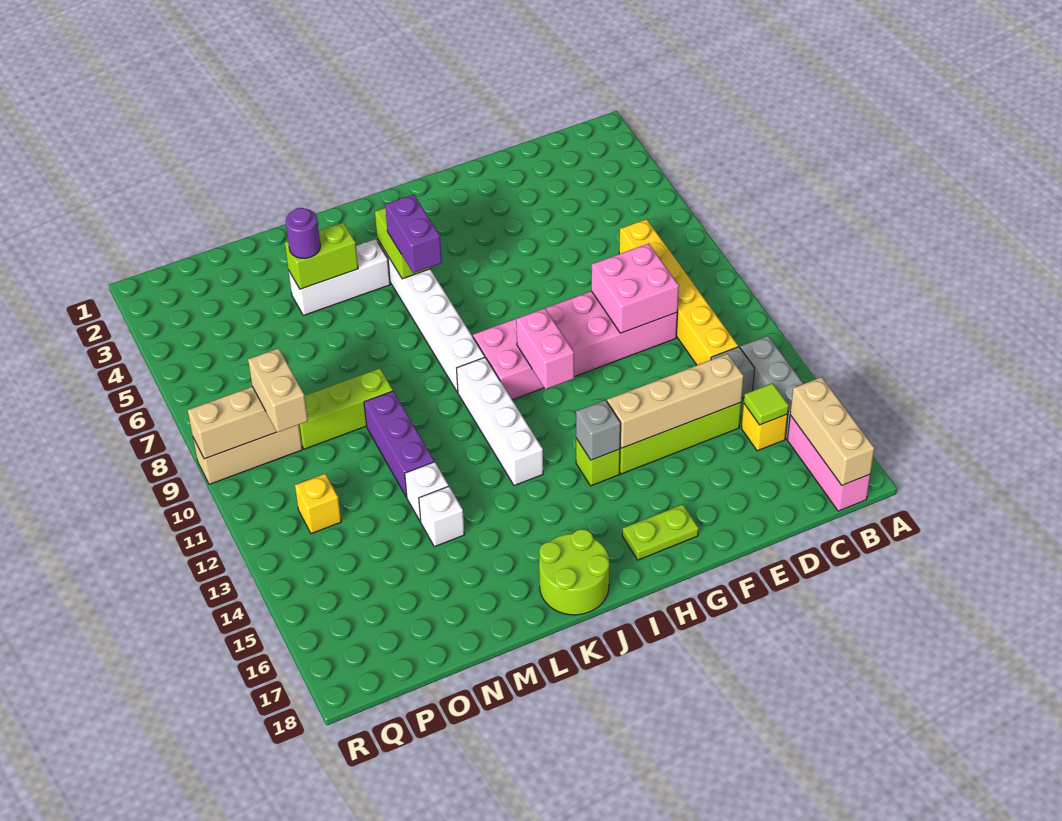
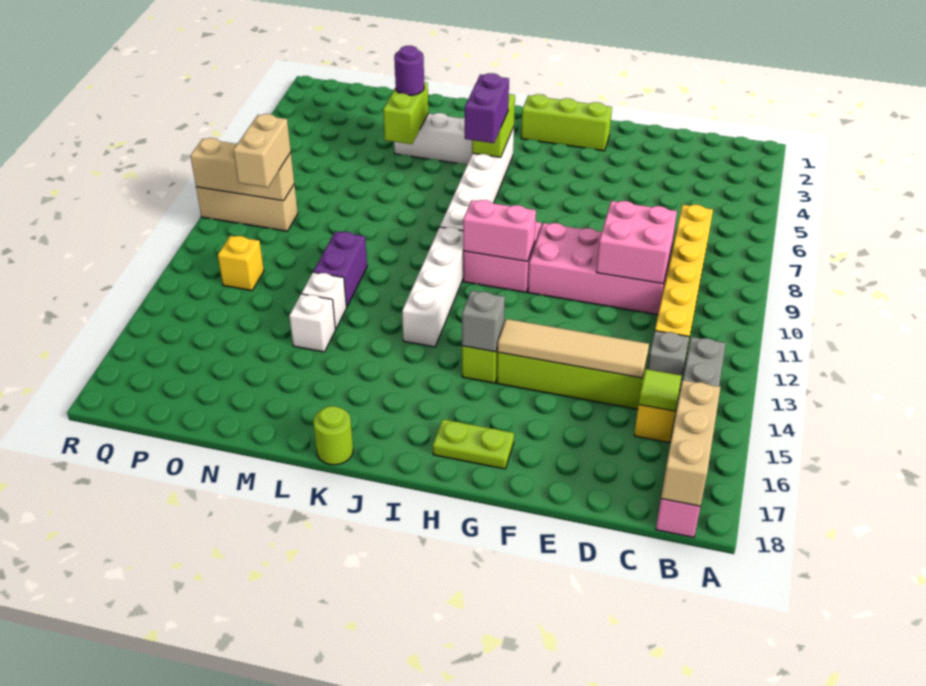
tan 1x4 brick [607,354,744,448] -> tan 1x4 tile [498,319,649,378]
pink 1x2 brick [516,308,574,389] -> pink 1x2 brick turned to [463,200,536,261]
lime 2x2 round brick [539,529,609,615] -> lime 1x1 round brick [313,406,353,465]
lime 1x2 brick [285,222,358,289] -> lime 1x2 brick turned to [383,82,428,144]
lime 1x3 brick [299,368,393,449] -> lime 1x3 brick moved to [521,94,612,151]
purple 1x3 brick [364,391,434,497] -> purple 1x2 brick [313,231,367,307]

